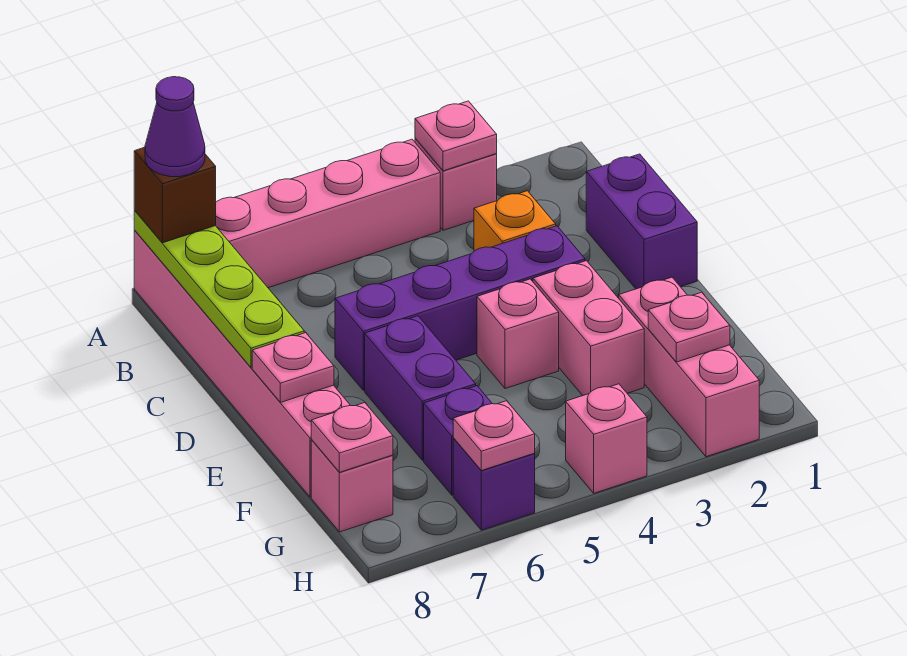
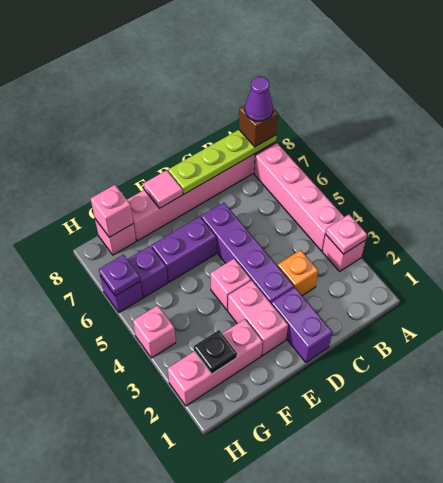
purple 1x2 brick [586,154,697,289] -> purple 1x2 brick turned to [271,287,332,362]
pink 1x2 brick [533,261,644,396] -> pink 1x2 brick turned to [228,280,288,355]
pink 1x1 plate [252,333,334,402] -> pink 1x1 tile [144,170,183,209]
pink 1x1 plate [648,292,730,362] -> black 1x1 plate [194,330,237,374]
pink 1x1 plate [311,403,393,472] -> pink 1x1 brick [90,185,133,237]
pink 1x1 plate [453,401,535,471] -> purple 1x1 plate [99,255,140,296]

